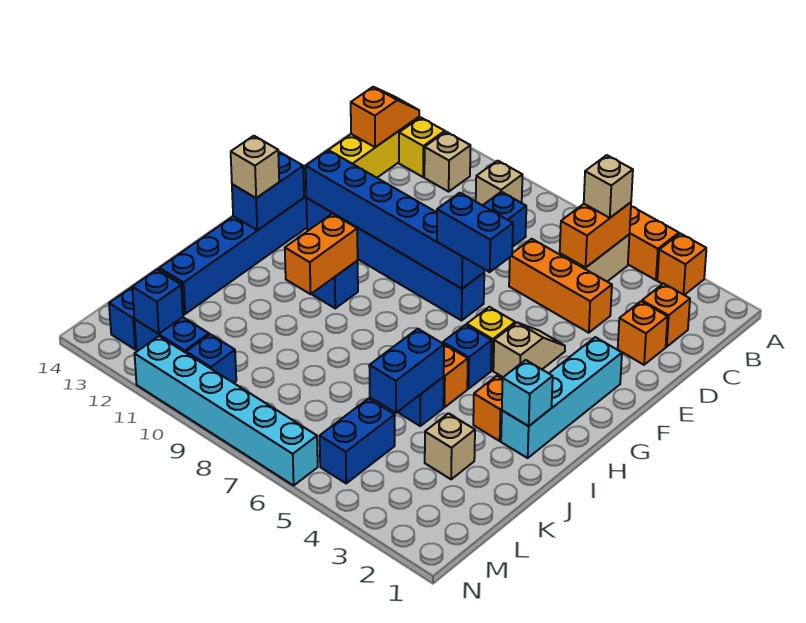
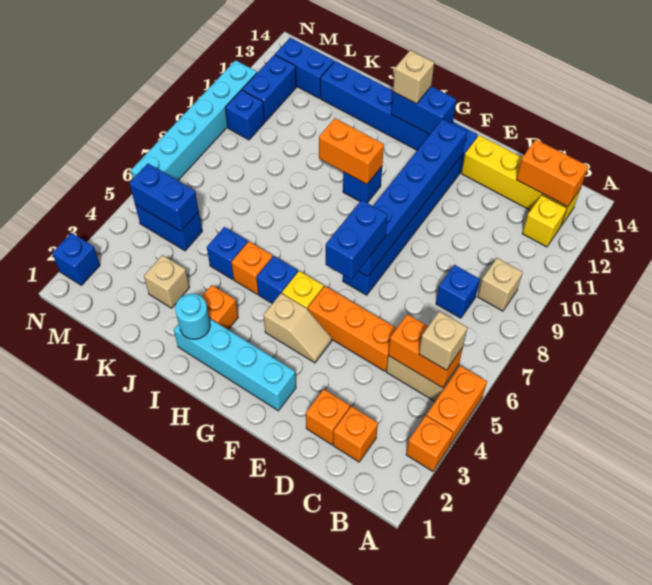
tan 1x1 brick [424,132,471,192] -> none
orange 1x2 slope [351,87,419,147] -> orange 1x2 brick [516,140,588,207]
orange 1x3 brick [509,239,612,333] -> orange 1x3 brick turned to [308,286,397,371]
cyan 1x1 brick [502,360,553,426] -> cyan 1x1 round brick [175,294,210,339]
blue 1x2 brick [369,329,444,413] -> blue 1x2 brick moved to [129,164,199,231]
blue 1x1 brick [132,270,183,334] -> blue 1x1 brick moved to [52,233,100,285]

